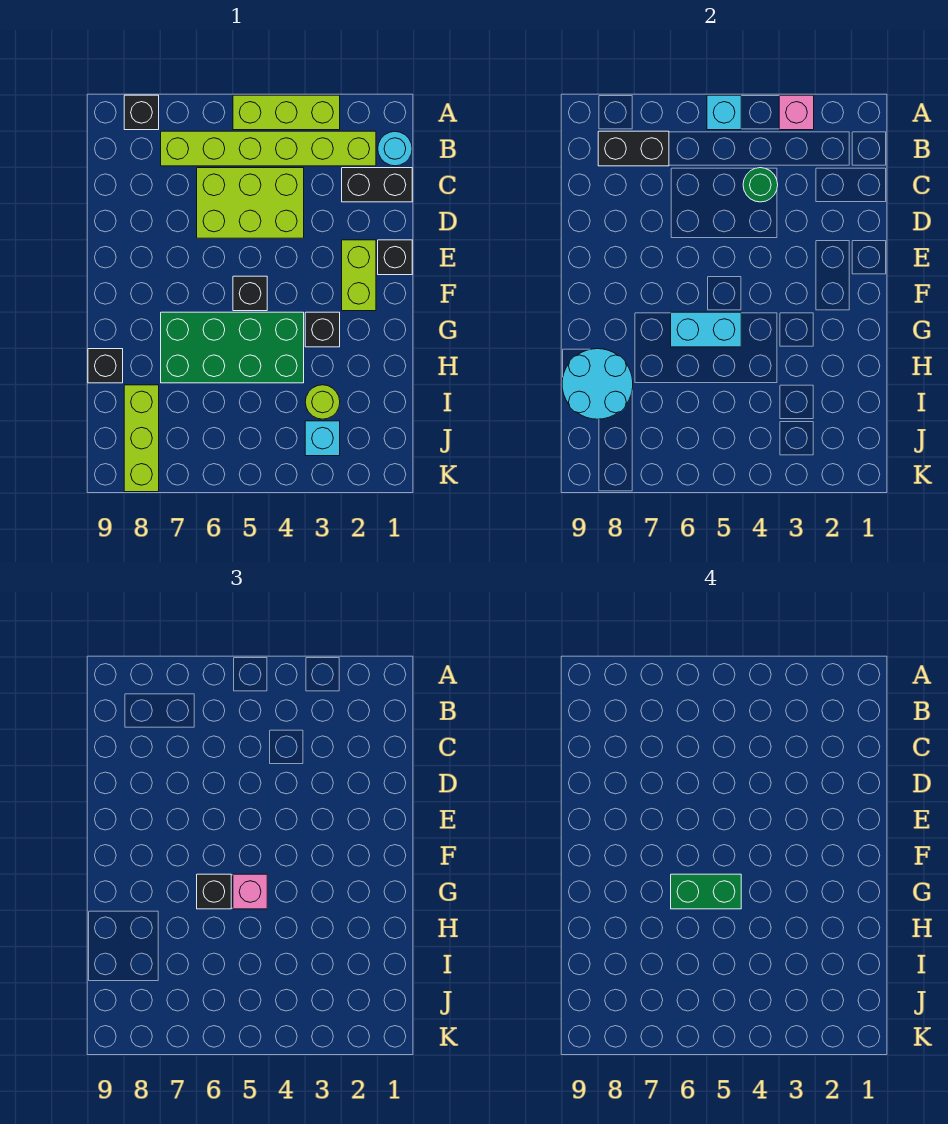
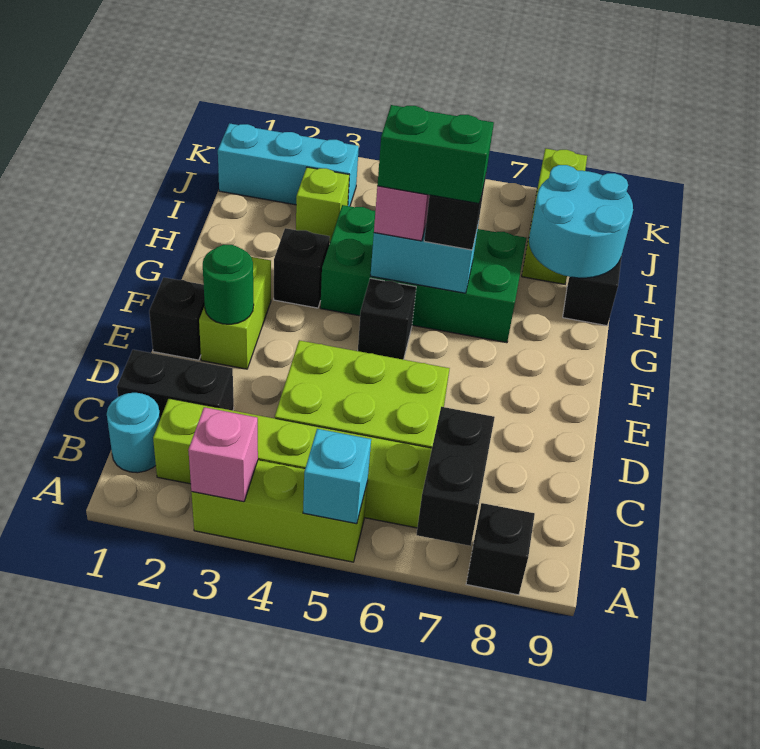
black 1x2 brick [598,131,669,166] -> black 1x2 brick turned to [416,407,495,546]
green 1x1 round brick [743,168,778,202] -> green 1x1 round brick moved to [203,245,254,324]
lime 1x1 round brick [305,385,340,419] -> lime 1x1 brick [296,167,349,241]
cyan 1x1 brick [305,421,340,456] -> cyan 1x3 brick [218,123,359,206]

